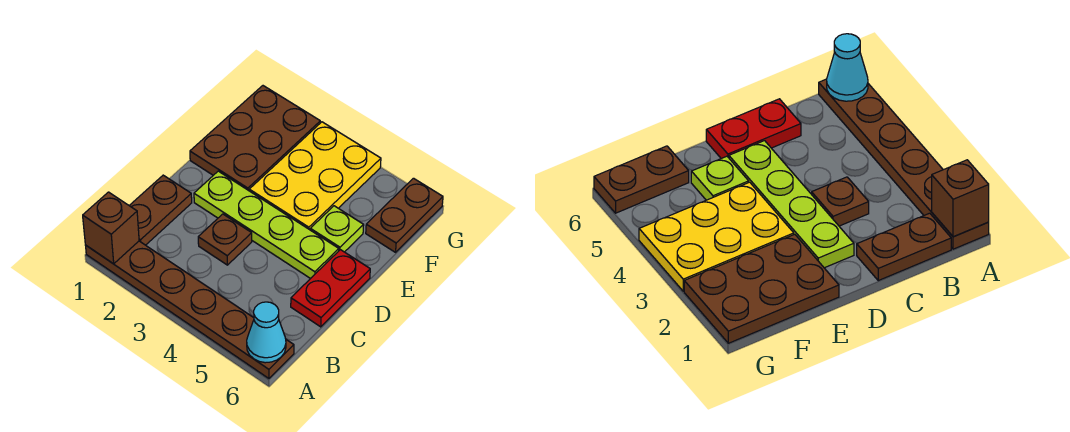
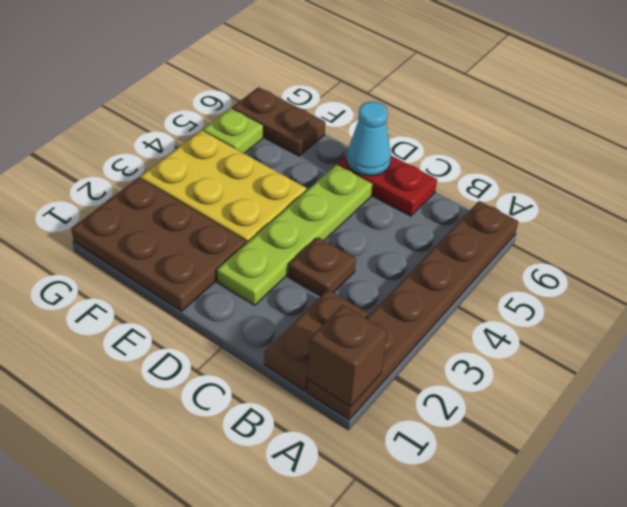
cyan 1x1 cone [247,302,286,363] -> cyan 1x1 cone moved to [347,102,391,176]
brown 1x2 plate [129,175,192,245] -> brown 1x2 plate turned to [264,290,368,391]
lime 1x1 plate [310,206,364,252] -> lime 1x1 plate moved to [203,108,263,154]

